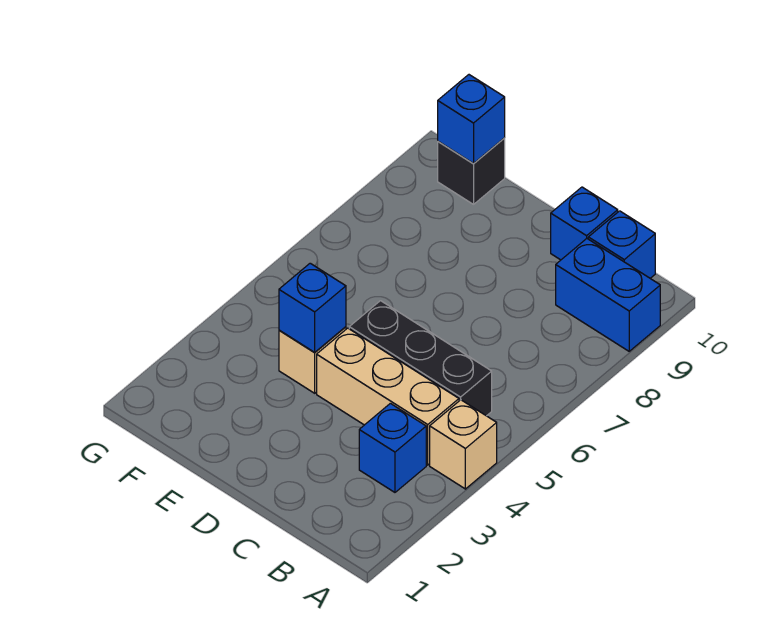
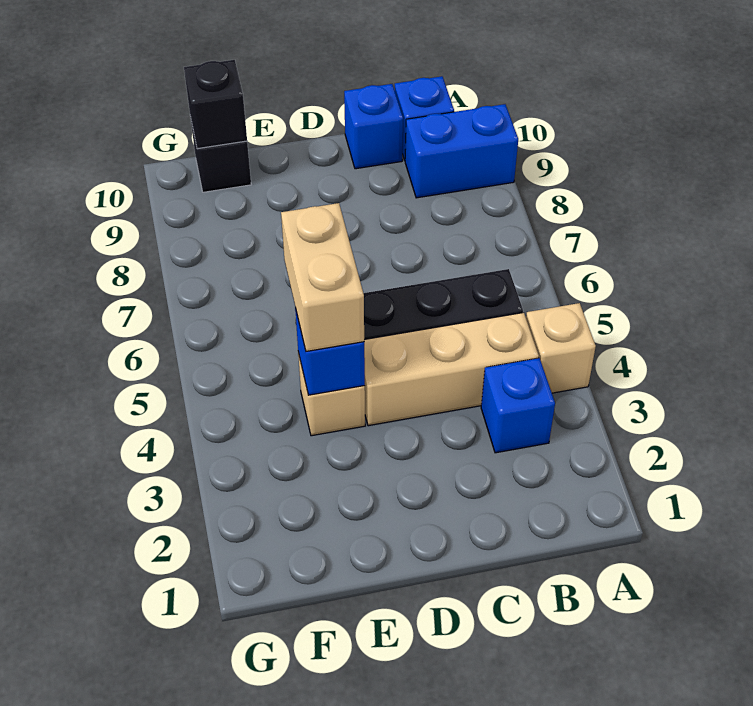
none -> tan 1x2 brick [281,203,364,351]
blue 1x1 brick [438,75,505,163] -> black 1x1 brick [184,60,247,149]

